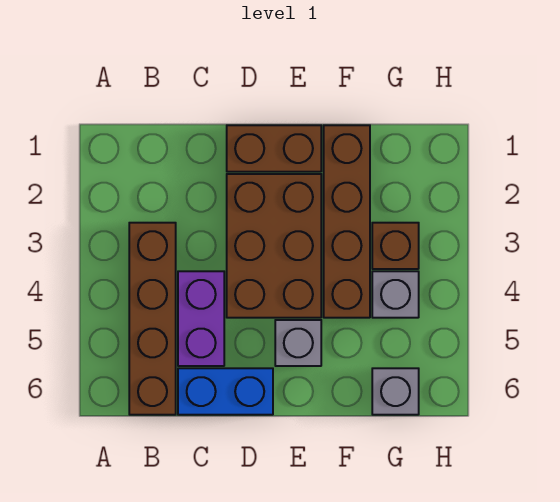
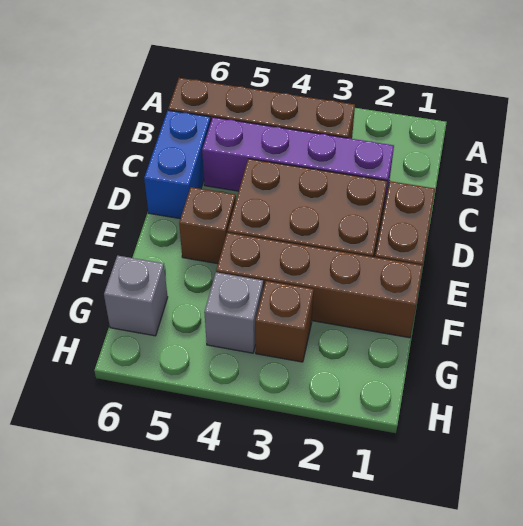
purple 1x2 brick [178,271,224,366] -> purple 1x4 brick [202,117,394,212]
grey 1x1 brick [275,320,321,366] -> brown 1x1 brick [179,187,236,264]

